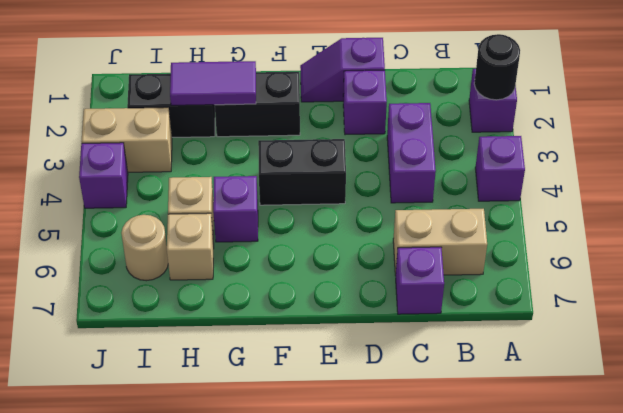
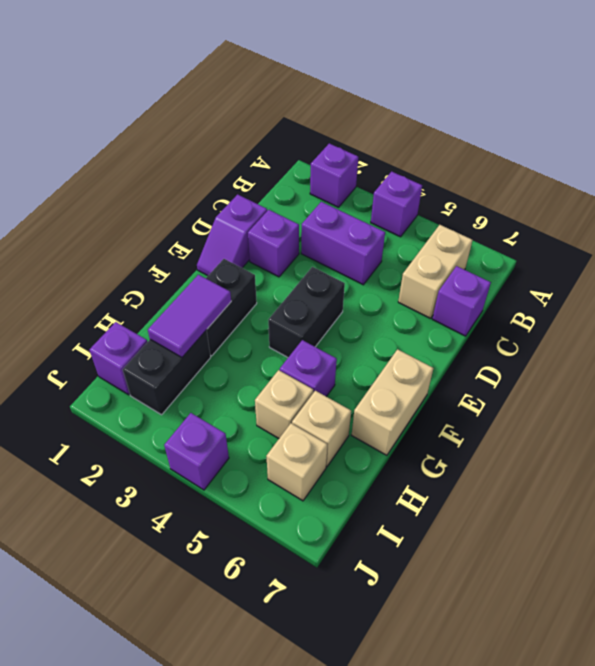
black 1x1 round brick [474,34,520,100] -> none
none -> purple 1x1 brick [89,322,147,395]
tan 1x2 brick [81,107,172,172] -> tan 1x2 brick moved to [352,349,433,455]
tan 1x1 round brick [121,215,168,281] -> tan 1x1 brick [266,423,327,501]

